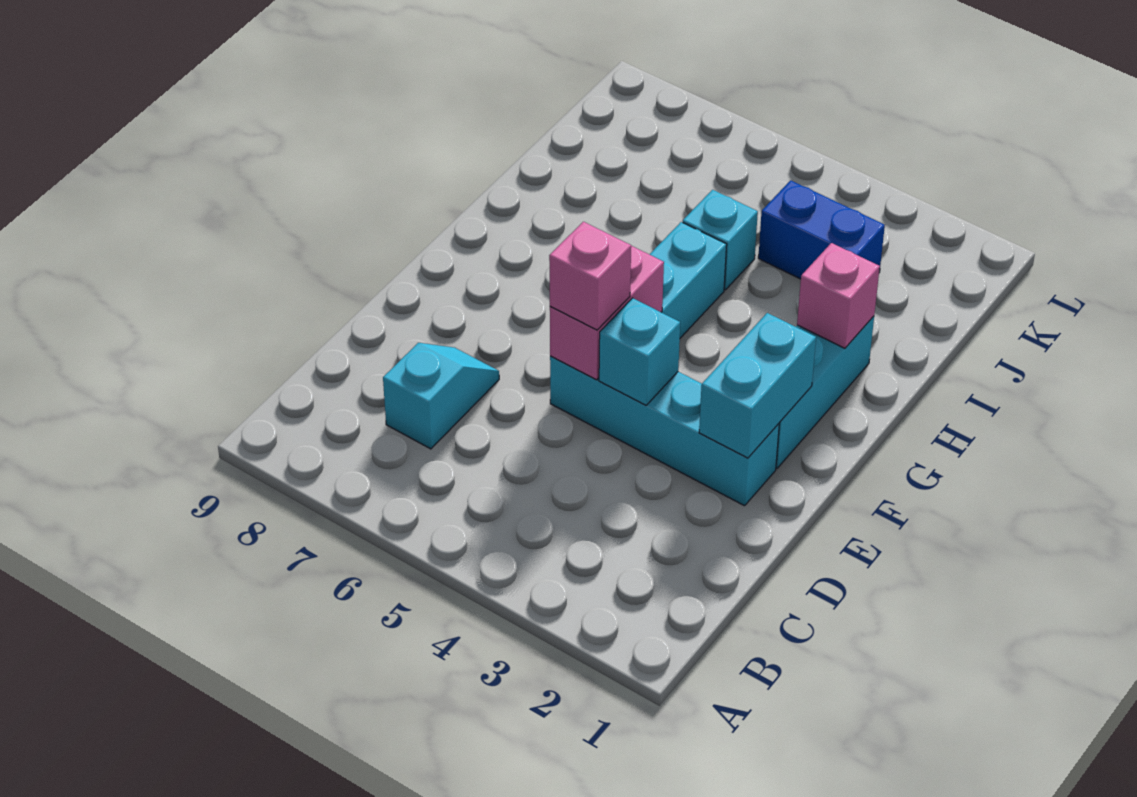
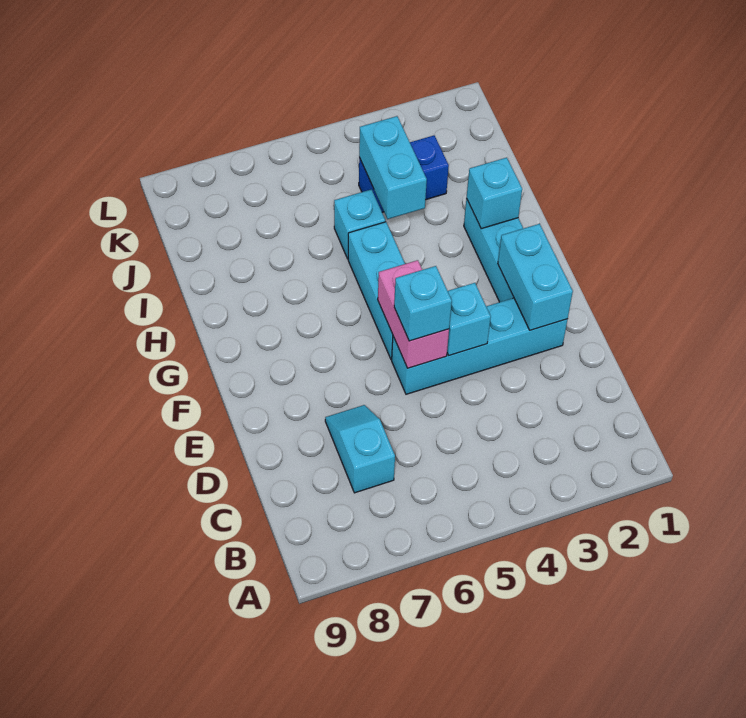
pink 1x1 brick [549,222,631,330] -> cyan 1x1 brick [394,266,452,341]
pink 1x1 brick [797,243,880,348] -> cyan 1x1 brick [467,158,522,229]
none -> cyan 1x2 brick [359,116,427,219]

